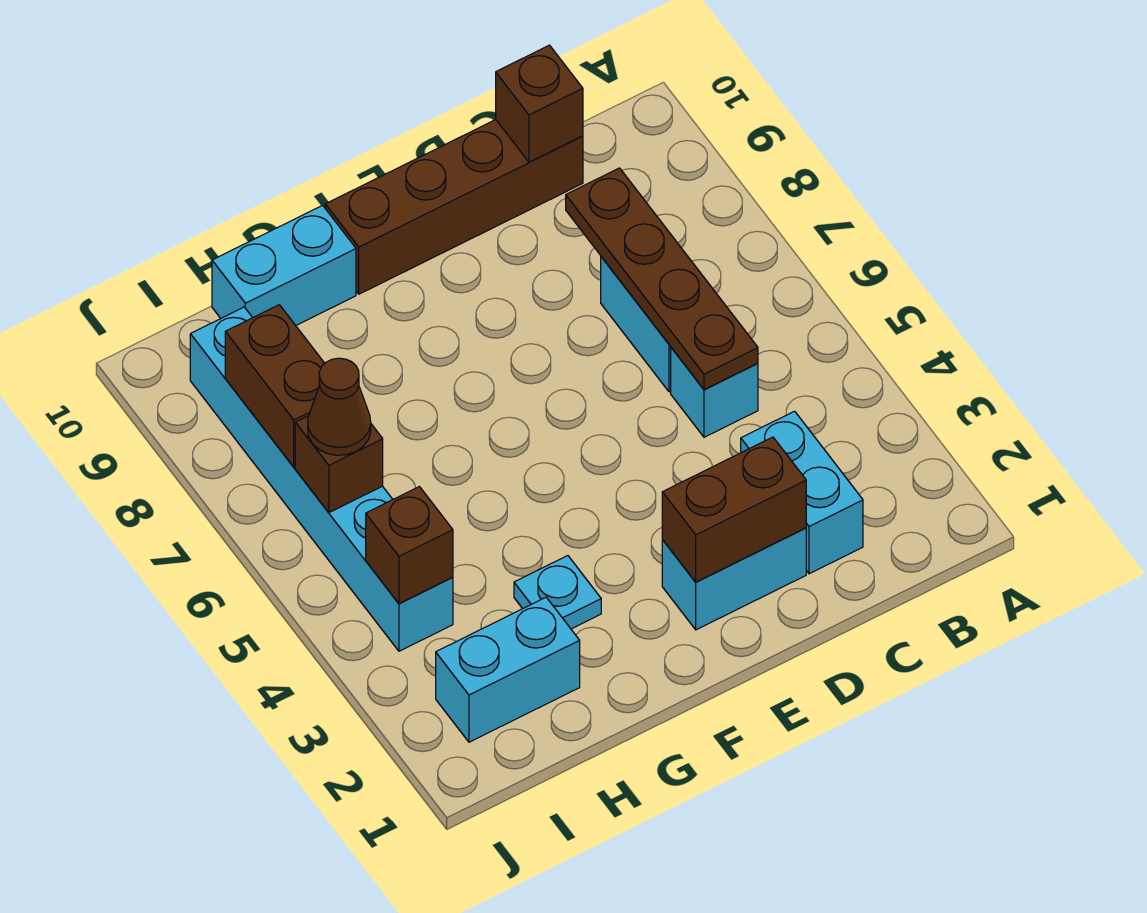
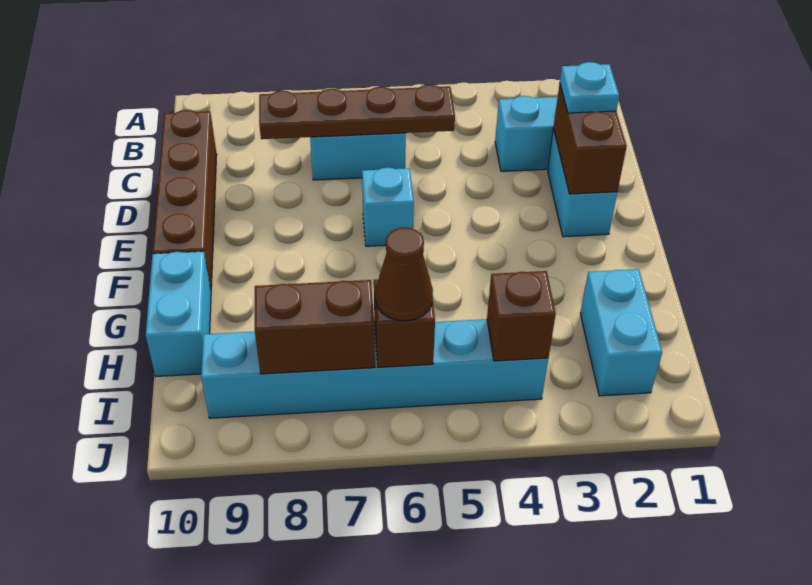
cyan 1x1 brick [671,348,758,437] -> cyan 1x1 brick moved to [362,168,414,246]
brown 1x1 brick [496,45,583,162] -> none
cyan 1x1 plate [514,556,601,629] -> cyan 1x1 plate moved to [560,62,619,113]

